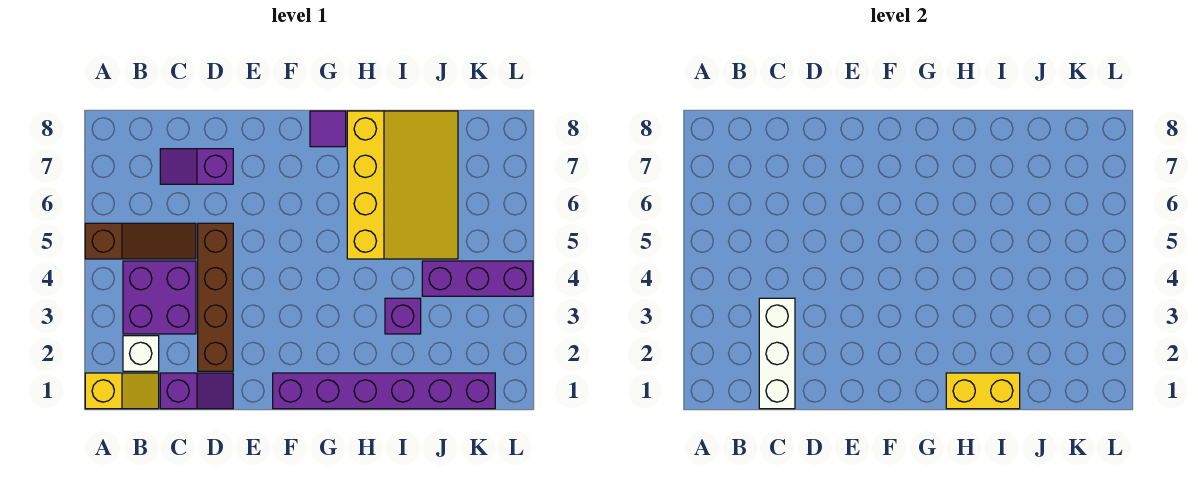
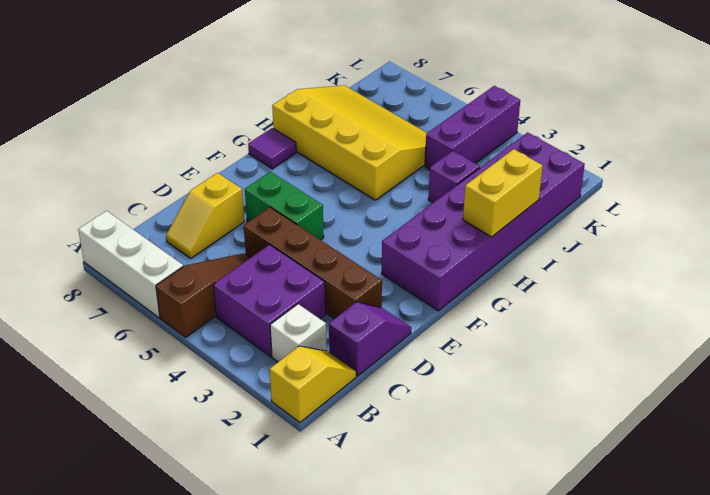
white 1x3 brick [759,298,795,409] -> white 1x3 brick moved to [78,211,183,318]
purple 1x2 slope [160,149,233,184] -> yellow 1x2 slope [166,173,244,258]
none -> green 1x2 brick [245,172,324,240]
purple 1x6 brick [273,373,495,409] -> purple 2x6 brick [382,132,585,311]

